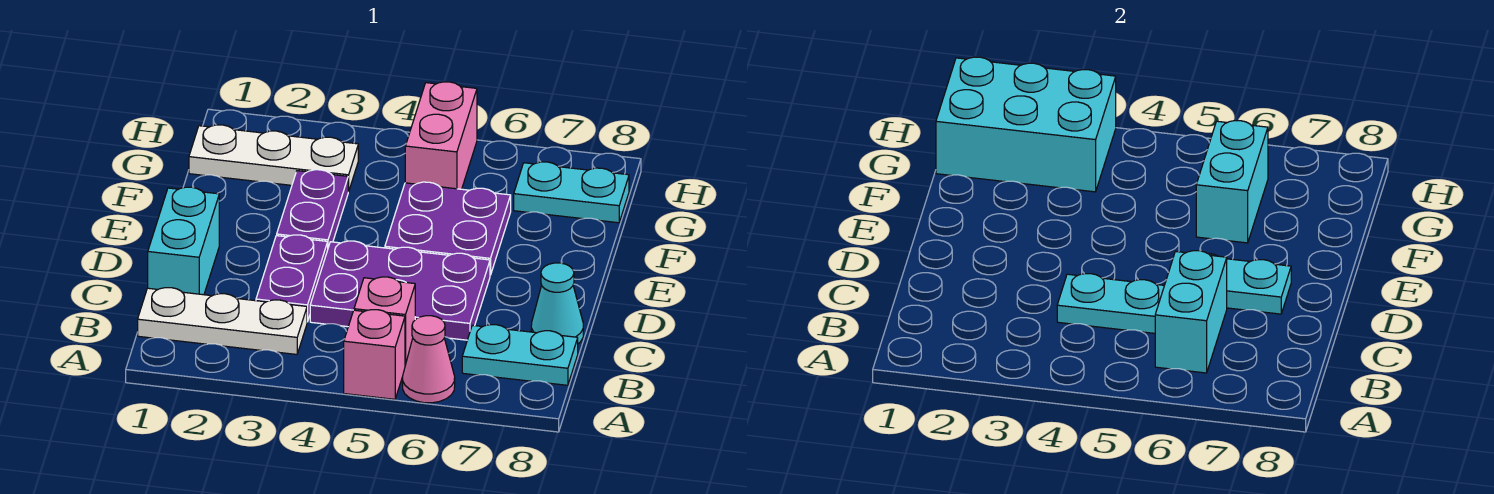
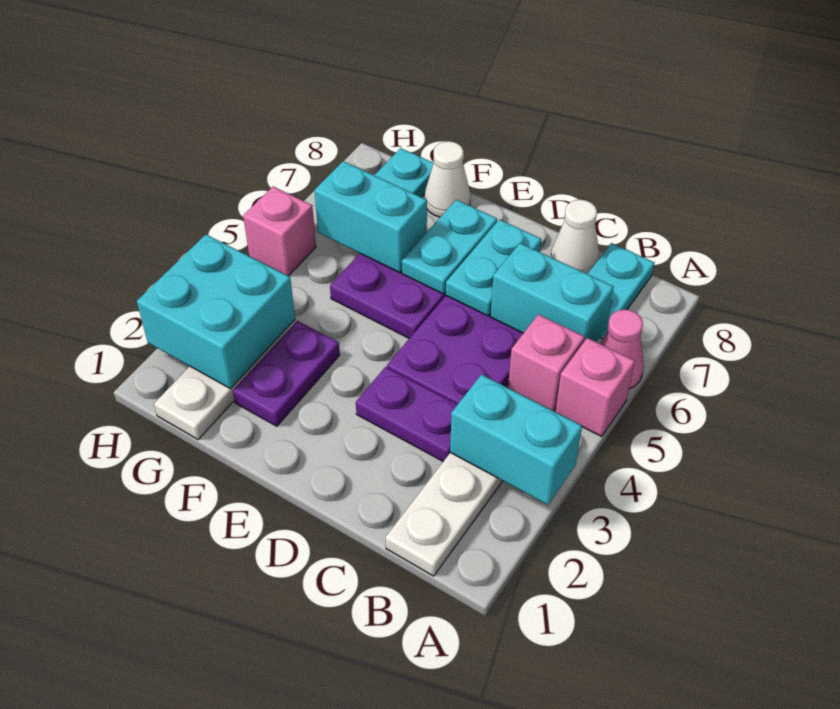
cyan 1x2 brick [148,187,219,295] -> cyan 1x2 brick moved to [450,375,582,505]
cyan 1x2 plate [1057,274,1164,333] -> cyan 1x2 plate moved to [402,200,497,294]
cyan 1x1 cone [531,263,583,344] -> white 1x1 cone [551,200,599,274]
purple 1x2 plate [277,170,348,247] -> purple 1x2 plate turned to [233,321,340,426]
none -> white 1x1 cone [424,141,471,217]
cyan 2x3 brick [936,57,1116,192] -> cyan 2x2 brick [137,234,295,389]
pink 1x2 brick [405,82,477,189] -> pink 1x1 brick [243,186,316,276]

